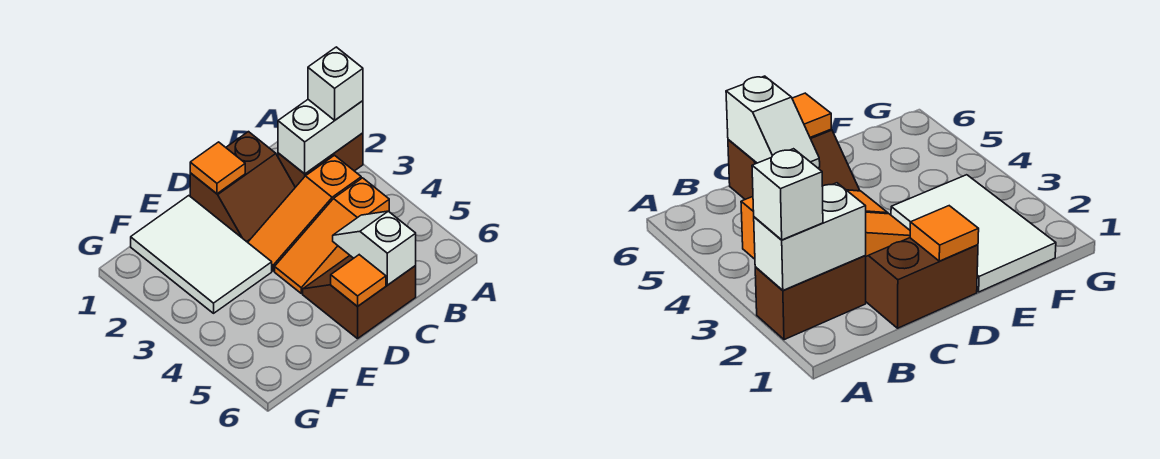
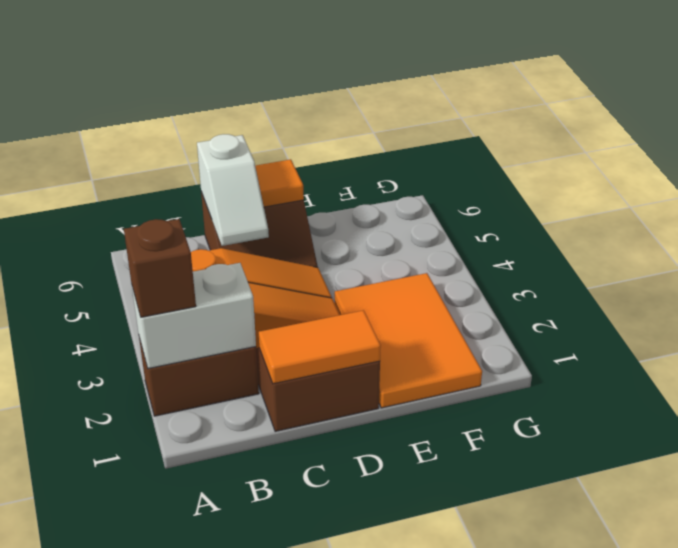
white 1x1 brick [308,47,363,120] -> brown 1x1 brick [124,219,196,317]
orange 1x1 tile [190,142,245,194] -> orange 1x2 tile [259,310,381,384]
white 2x3 tile [131,196,272,313] -> orange 2x3 tile [335,273,482,408]

